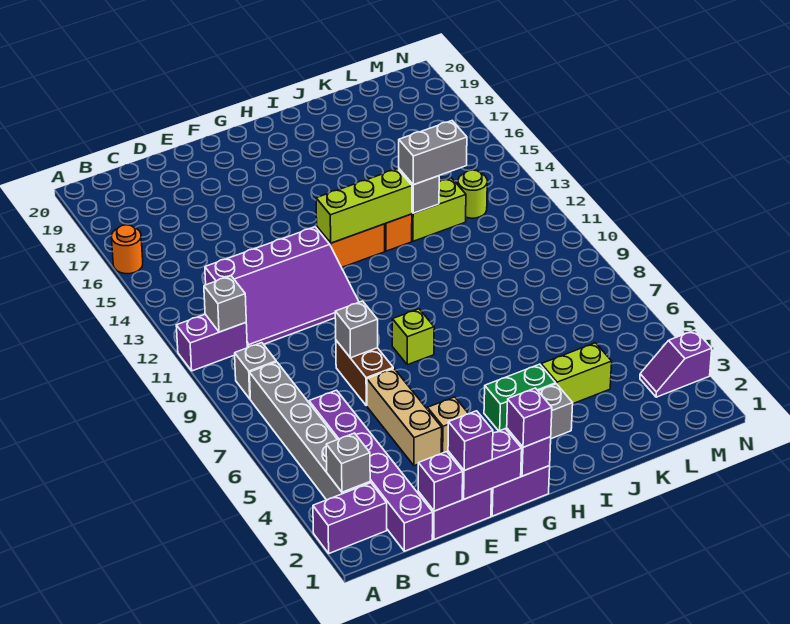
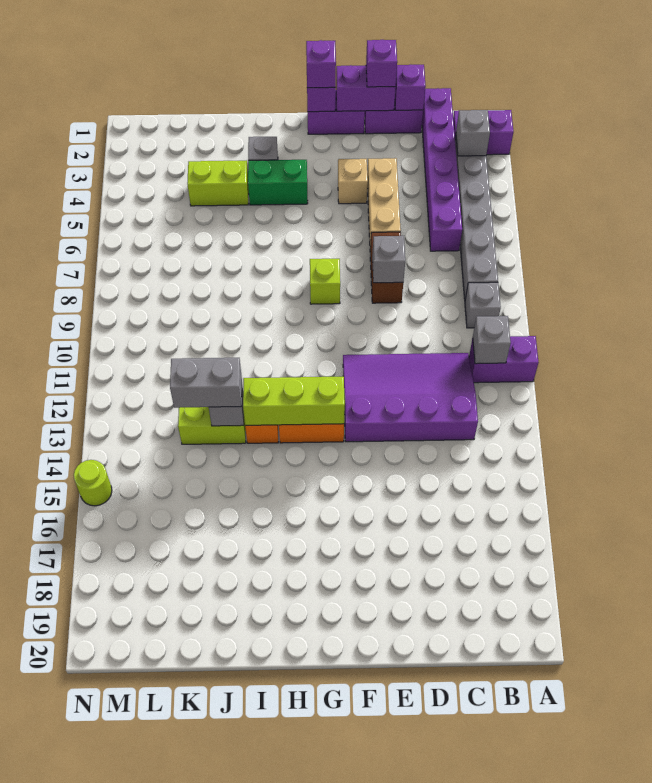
orange 1x1 round brick [111,225,143,274] -> none
lime 1x1 round brick [458,170,487,218] -> lime 1x1 round brick moved to [74,460,112,506]
purple 1x2 slope [640,330,712,397] -> none

